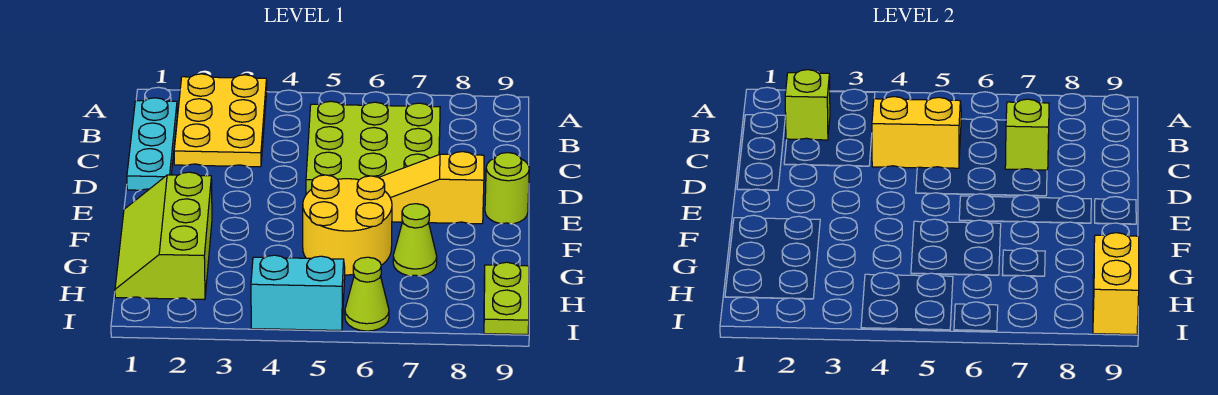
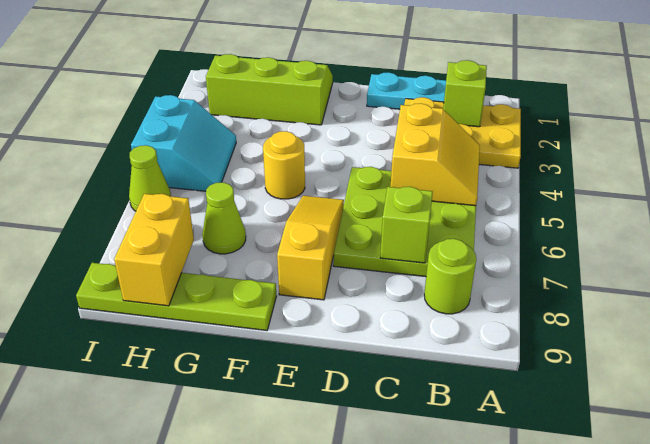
lime 1x1 round brick [485,153,529,224] -> lime 1x1 round brick moved to [424,239,476,314]
yellow 2x2 round brick [303,175,392,275] -> yellow 1x1 round brick [263,131,305,199]
lime 1x2 plate [484,262,529,335] -> lime 1x4 plate [76,263,276,331]
yellow 1x2 brick [1093,233,1139,335] -> yellow 1x2 brick turned to [114,194,194,306]

